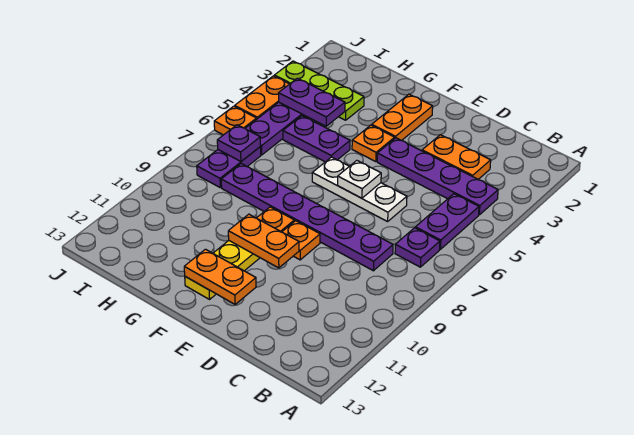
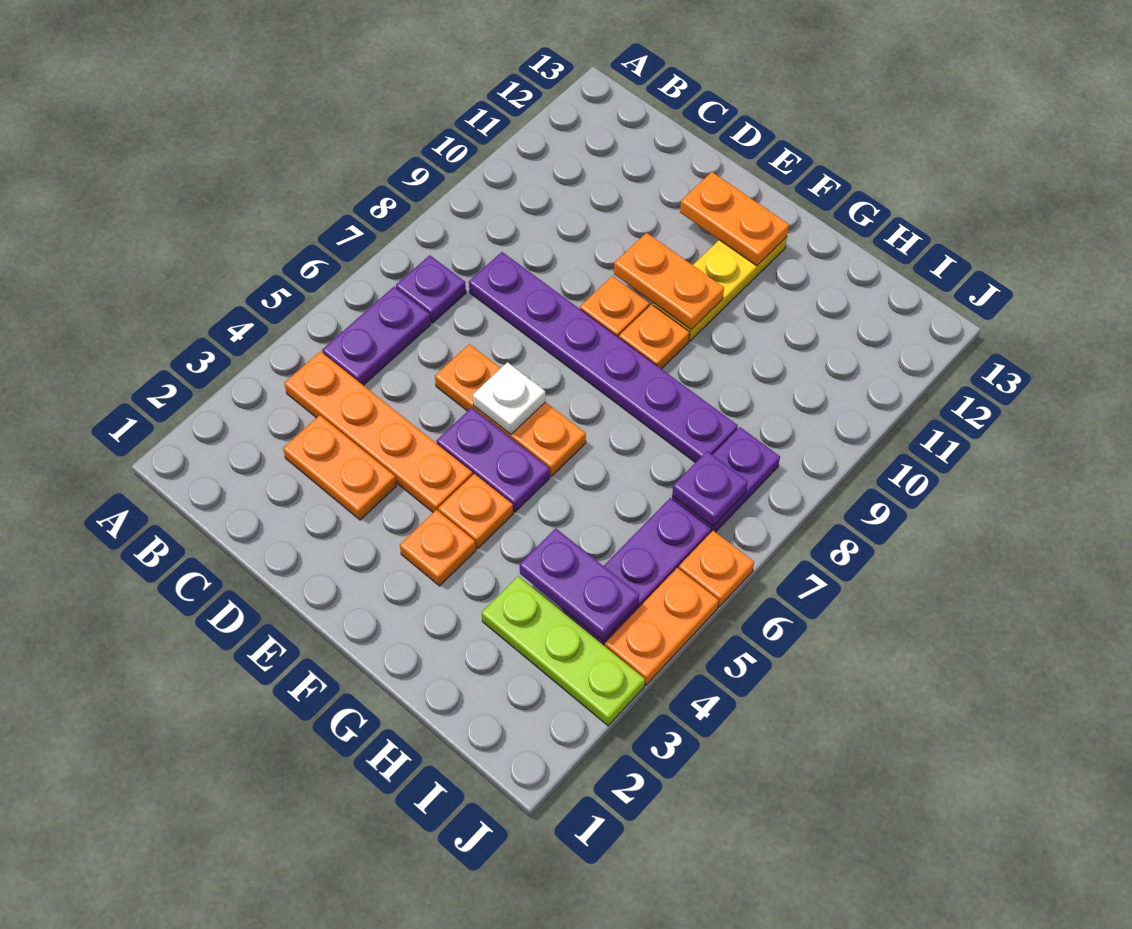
purple 1x4 plate [377,138,498,215] -> orange 1x4 plate [284,351,473,512]
white 1x3 plate [312,157,407,222] -> orange 1x3 plate [435,344,586,476]
orange 1x2 plate [372,94,433,141] -> orange 1x1 plate [400,510,476,586]
purple 1x2 plate [283,116,350,162] -> purple 1x2 plate moved to [437,408,550,512]

